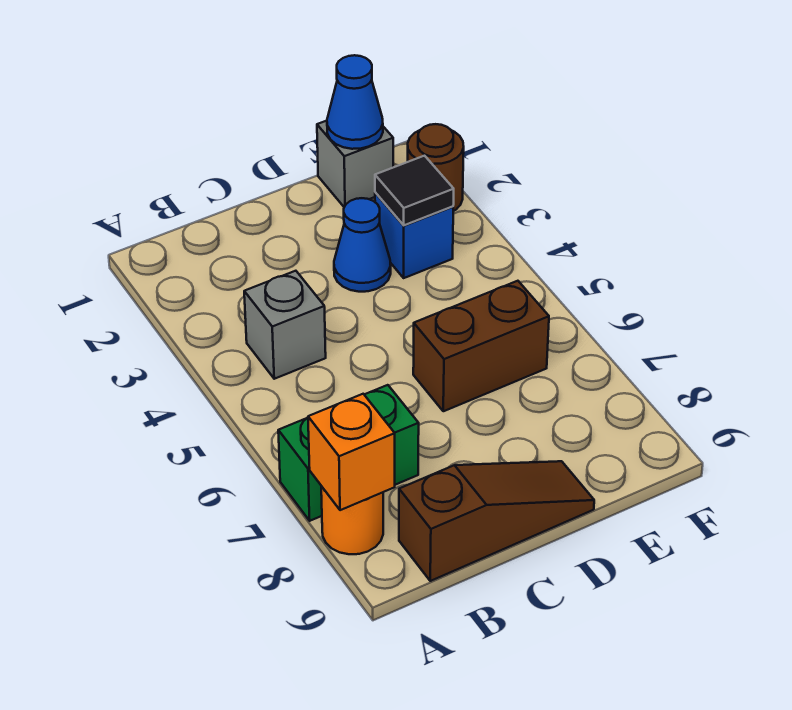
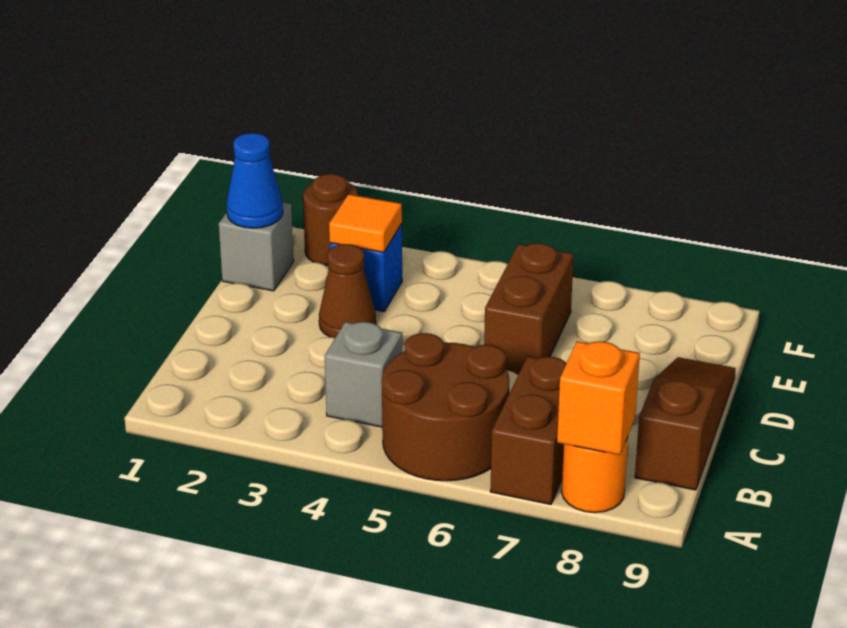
none -> brown 2x2 round brick [382,333,509,481]
green 1x2 brick [278,385,419,521] -> brown 1x2 brick [490,356,567,504]
blue 1x1 cone [334,198,391,292] -> brown 1x1 cone [319,244,376,338]
black 1x1 tile [375,156,454,225] -> orange 1x1 tile [329,194,402,252]

